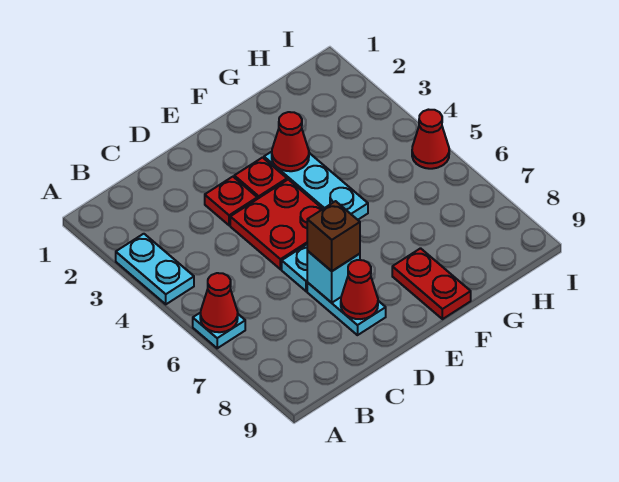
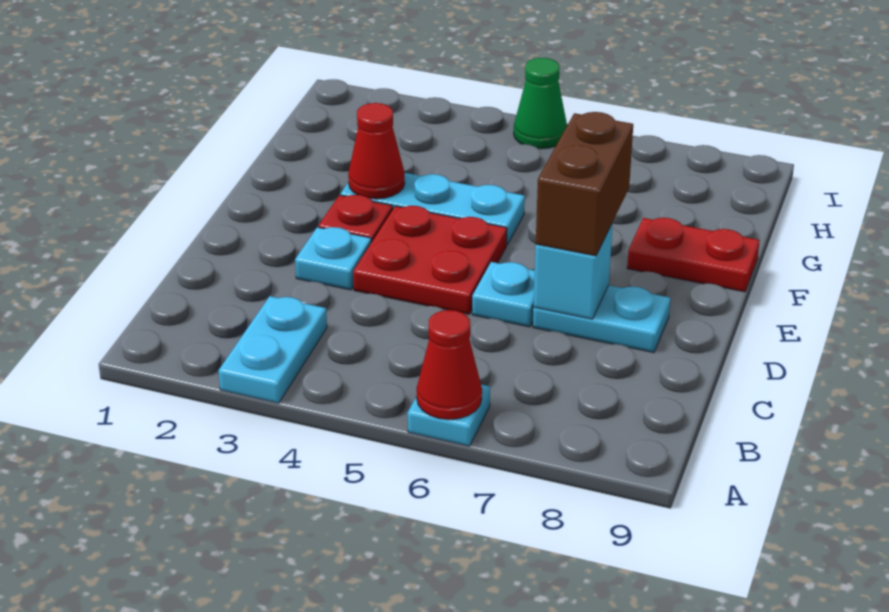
cyan 1x2 plate [116,234,194,304] -> cyan 1x2 plate turned to [219,296,327,403]
red 1x1 plate [205,177,257,225] -> cyan 1x1 plate [295,227,372,290]
brown 1x1 brick [307,201,360,271] -> brown 1x2 brick [536,112,633,256]
red 1x1 cone [341,260,378,319] -> none
red 1x1 cone [412,110,449,169] -> green 1x1 cone [514,58,567,149]

